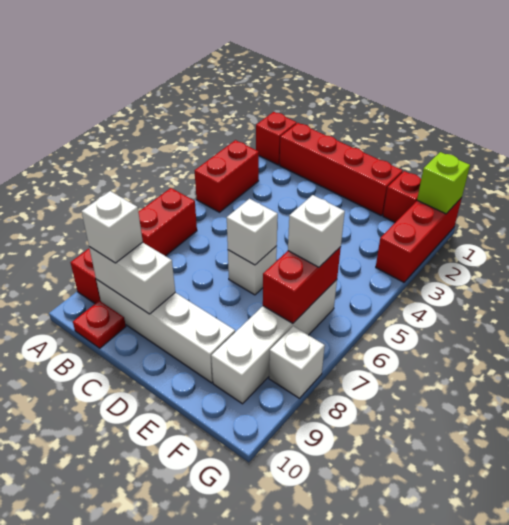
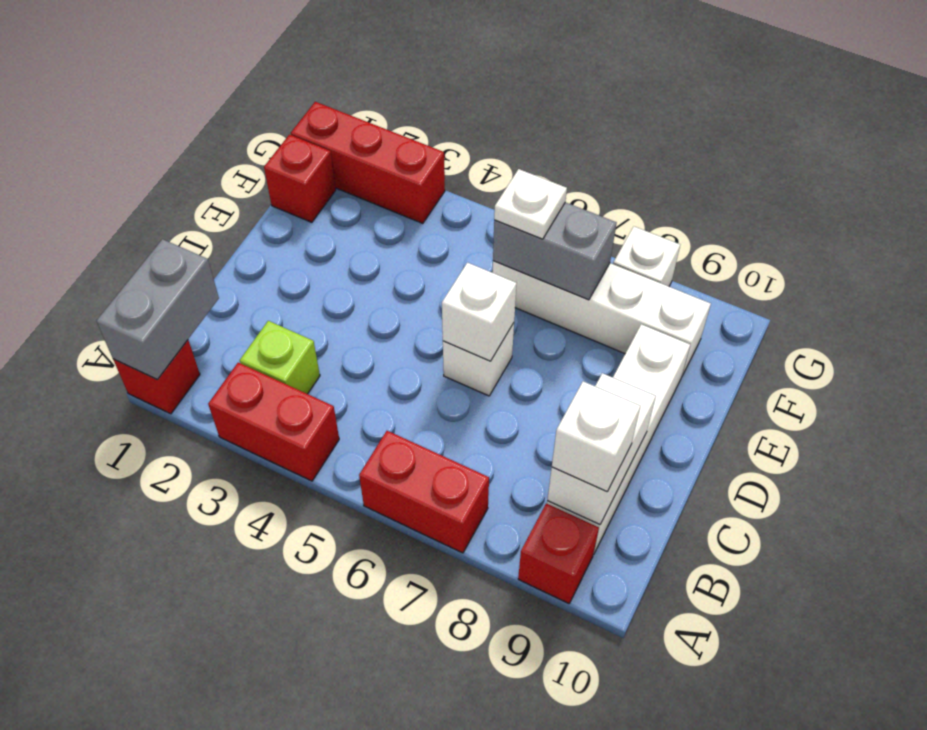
none -> grey 1x2 brick [96,239,219,379]
red 1x4 brick [280,123,403,216] -> none
red 1x1 plate [73,301,126,348] -> none
red 1x2 brick [263,247,341,323] -> grey 1x2 brick [493,202,617,300]
white 1x1 brick [288,195,345,267] -> white 1x1 plate [494,169,567,239]
lime 1x1 brick [417,152,470,214] -> lime 1x1 brick moved to [240,321,320,394]

